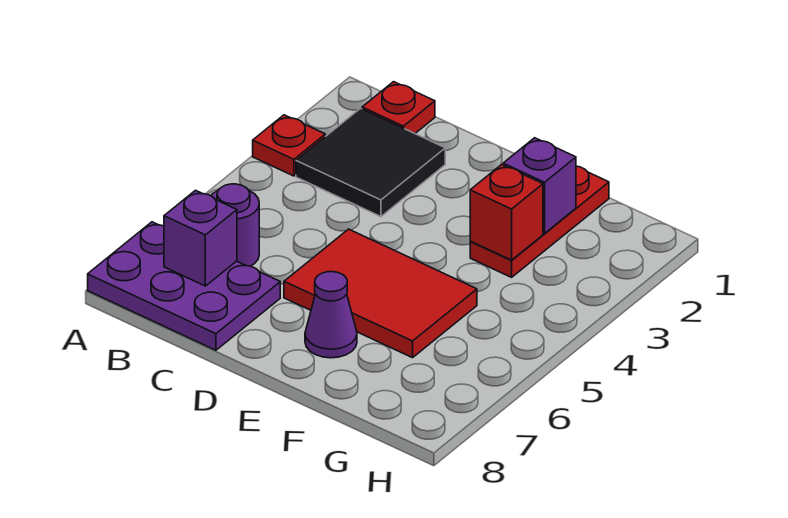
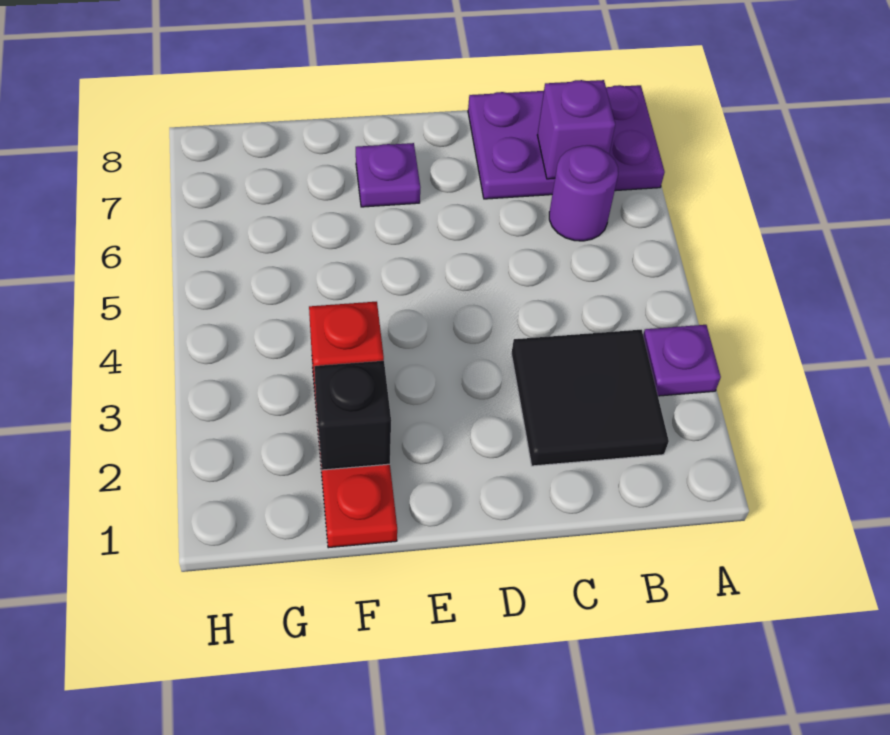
red 1x1 plate [253,115,325,176] -> purple 1x1 plate [643,325,721,396]
red 1x1 plate [362,82,435,133] -> none
red 2x3 tile [284,229,477,358] -> none
purple 1x1 cone [305,272,357,358] -> purple 1x1 plate [356,143,420,207]
purple 1x1 brick [503,138,576,233] -> black 1x1 brick [314,361,391,470]

